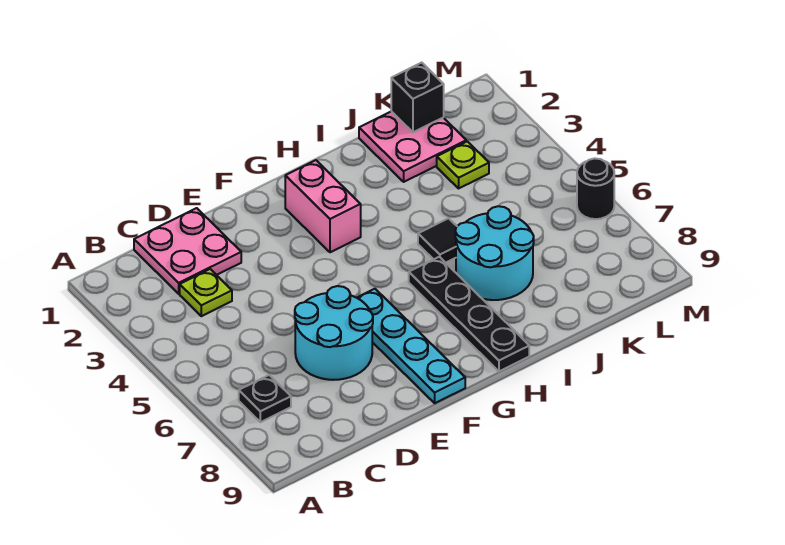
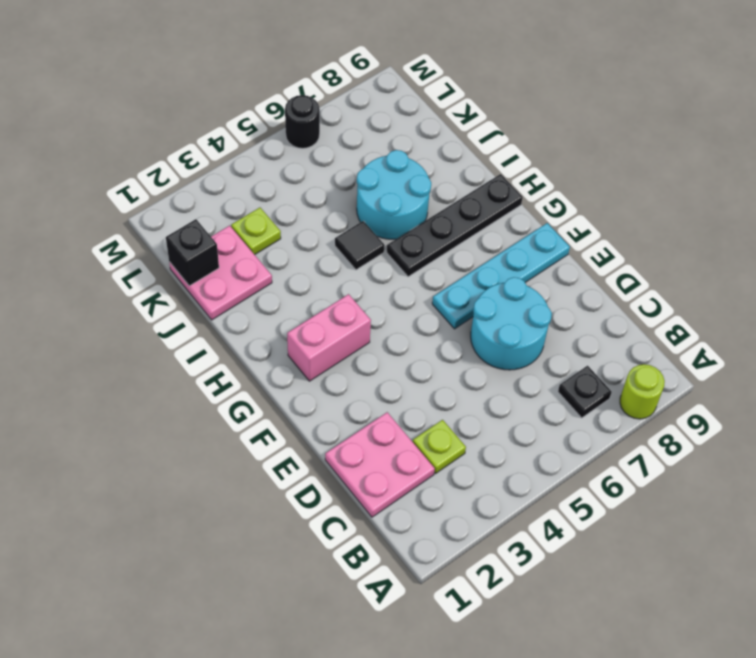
none -> lime 1x1 round brick [620,364,665,419]

